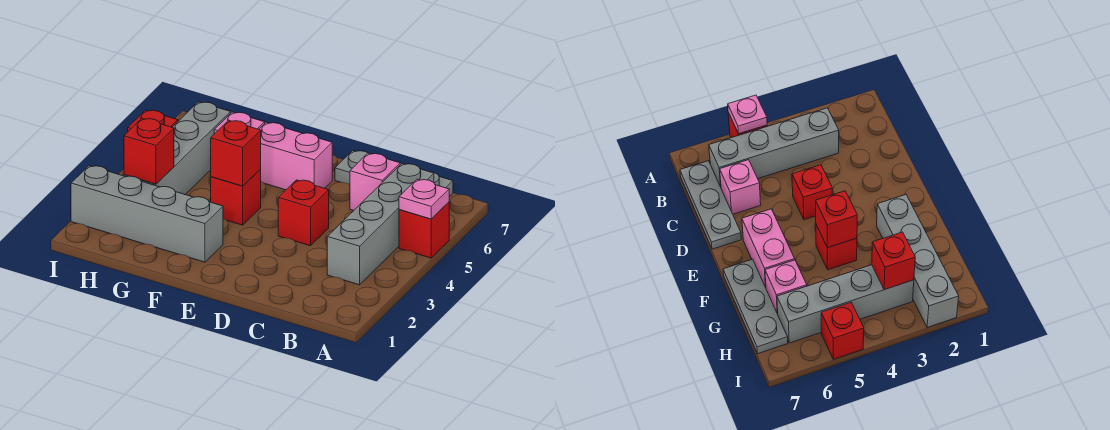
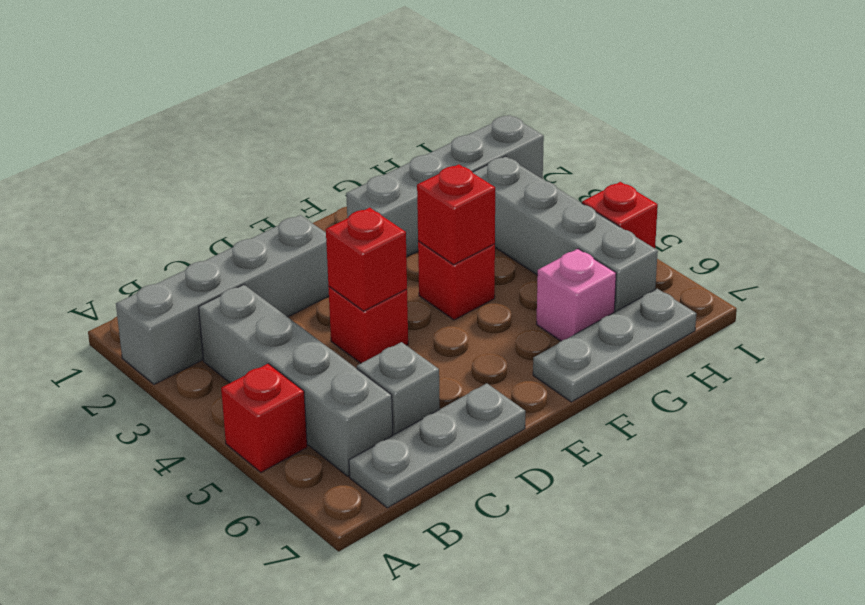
none -> grey 1x4 brick [116,215,329,384]
pink 1x1 plate [399,179,449,219] -> none
pink 1x1 brick [350,153,400,210] -> grey 1x1 brick [357,342,440,435]
pink 1x2 brick [259,122,332,190] -> none
red 1x1 brick [124,118,174,184] -> red 1x1 brick moved to [326,208,407,311]

